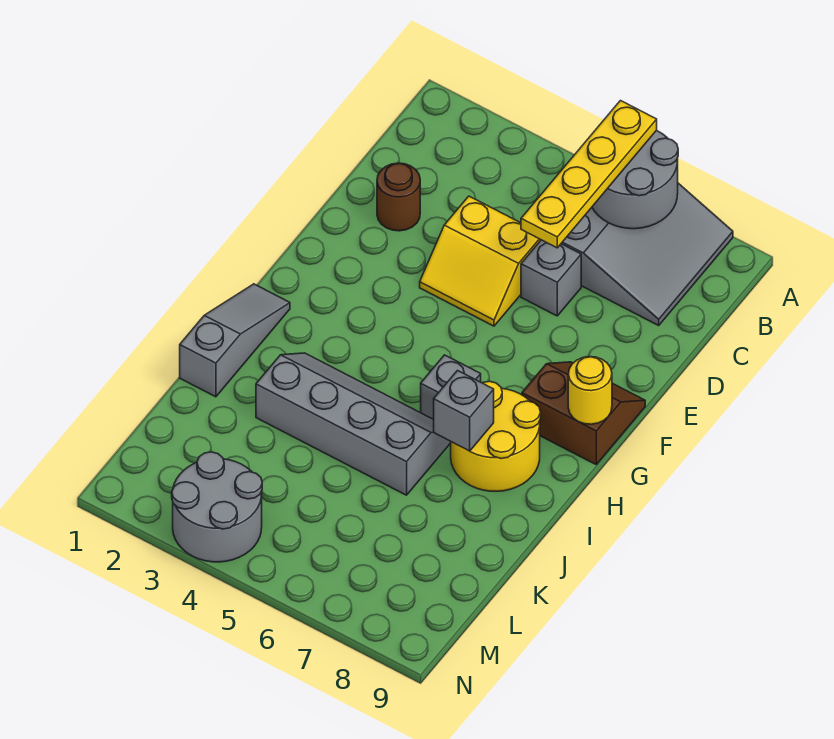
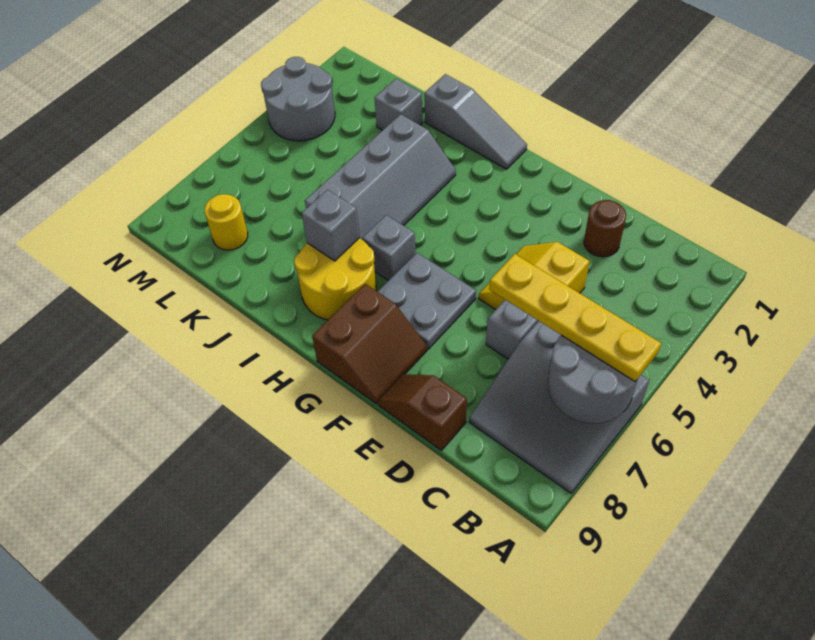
none -> brown 1x2 slope [378,374,467,450]
none -> grey 2x2 plate [378,253,476,349]
yellow 1x1 round brick [568,357,612,424] -> yellow 1x1 round brick moved to [205,194,248,250]
none -> grey 1x1 brick [374,79,423,130]

